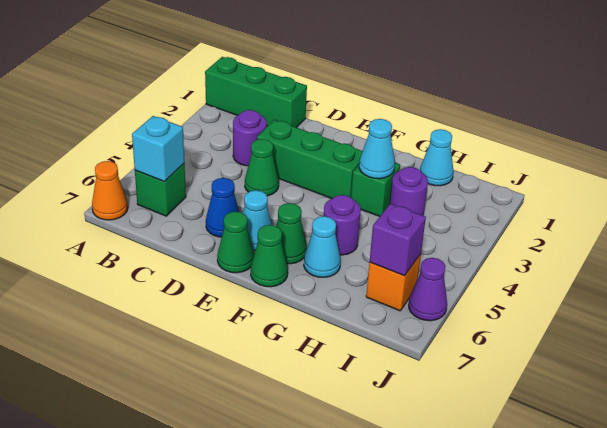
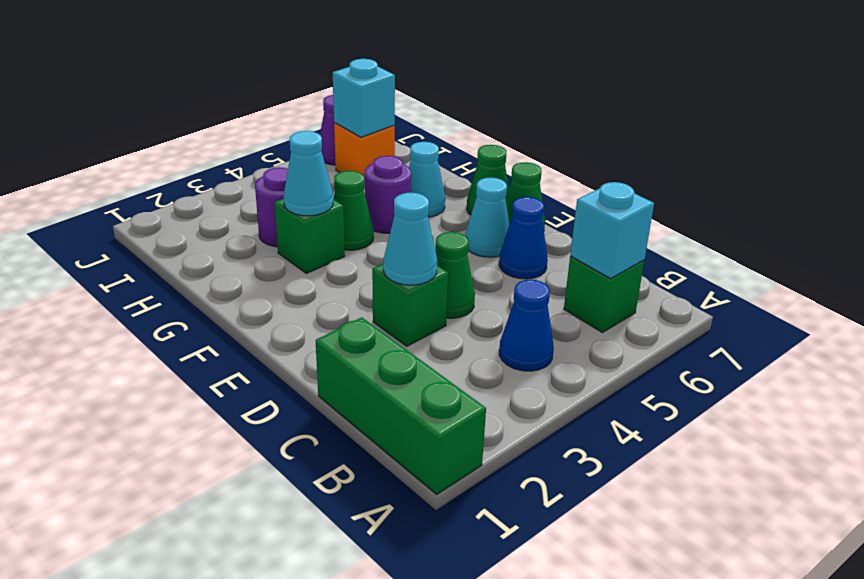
orange 1x1 cone [92,161,128,220] -> none
none -> blue 1x1 cone [499,280,554,371]
purple 1x1 round brick [233,110,267,166] -> none
green 1x3 brick [257,120,363,199] -> green 1x1 brick [372,264,448,346]
green 1x1 cone [276,203,307,264] -> green 1x1 cone moved to [334,171,374,250]
cyan 1x1 cone [420,129,454,186] -> cyan 1x1 cone moved to [383,193,437,285]
purple 1x1 brick [370,204,426,276] -> cyan 1x1 brick [333,59,395,137]

